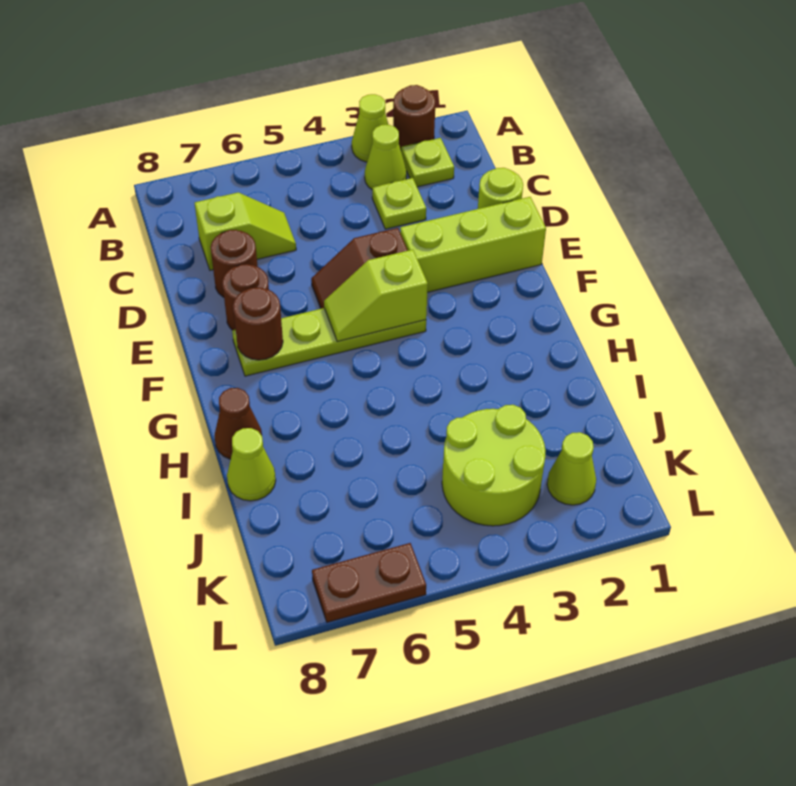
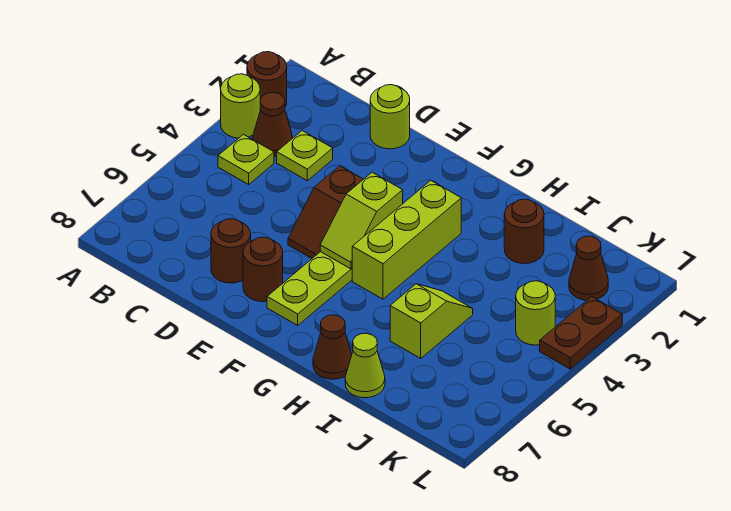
lime 1x1 cone [352,94,388,162] -> lime 1x1 round brick [221,74,260,138]
lime 1x1 plate [401,138,454,187] -> lime 1x1 plate moved to [218,134,274,184]
lime 1x1 cone [365,125,407,189] -> brown 1x1 cone [253,92,292,157]
lime 1x2 slope [195,192,296,270] -> lime 1x2 slope moved to [390,284,473,358]
lime 1x3 brick [400,197,546,292] -> lime 1x3 brick moved to [352,180,461,299]
brown 1x1 round brick [233,287,283,360] -> brown 1x1 round brick moved to [504,199,544,264]
lime 2x2 round brick [442,405,546,526] -> lime 1x1 round brick [516,281,555,345]
lime 1x1 cone [547,432,596,505] -> brown 1x1 cone [569,236,608,300]
brown 1x2 plate [312,543,426,622] -> brown 1x2 plate moved to [540,297,622,369]

